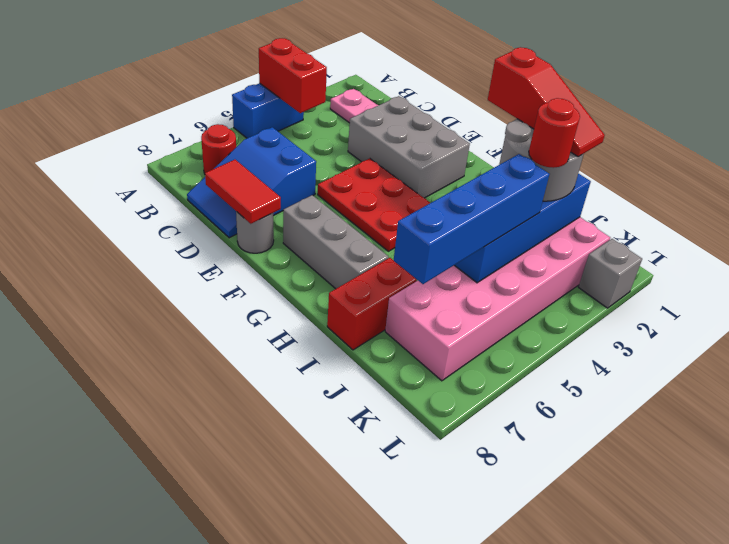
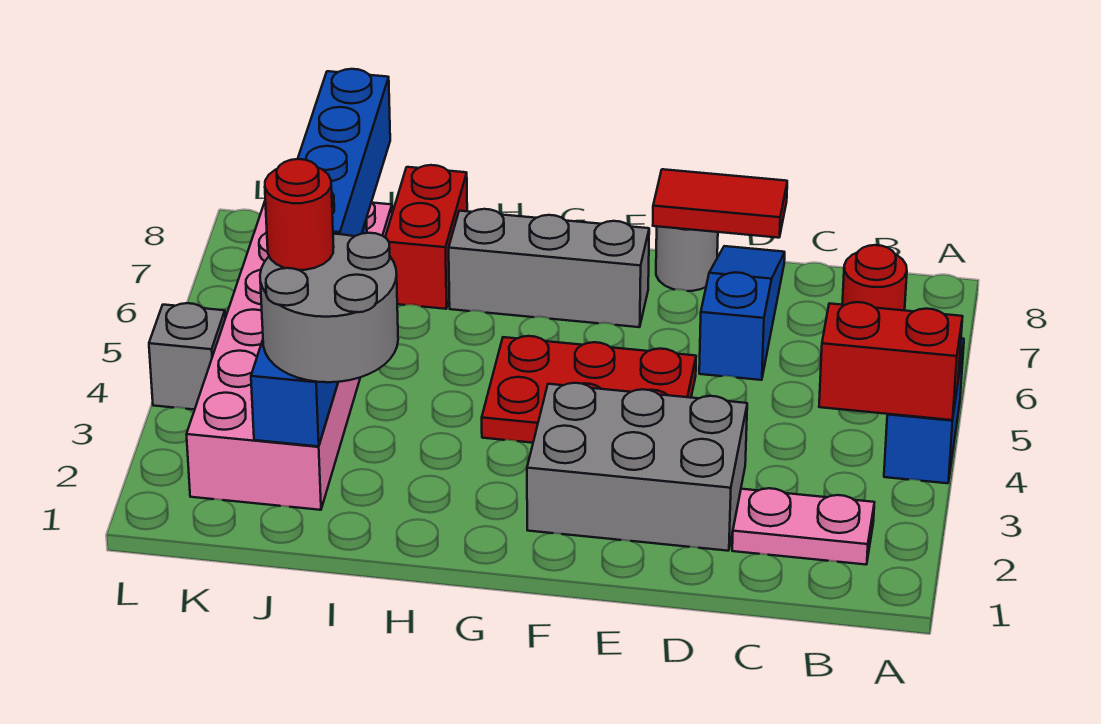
blue 2x3 slope [187,127,316,238] -> blue 1x3 slope [699,246,785,380]
red 1x3 slope [488,47,605,157] -> none
grey 1x1 brick [579,239,642,308] -> grey 1x1 brick moved to [149,303,225,410]

